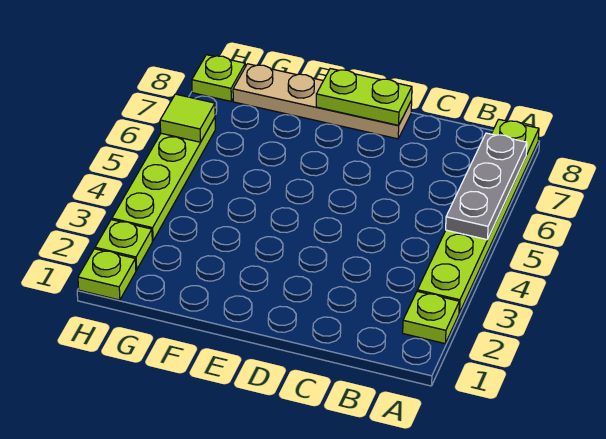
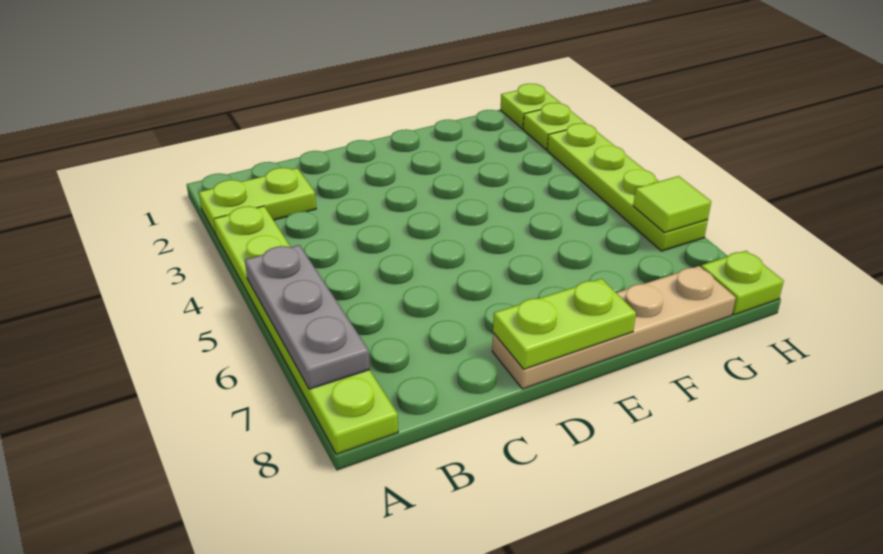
lime 1x1 plate [403,291,459,343] -> lime 1x2 plate [199,168,316,234]

